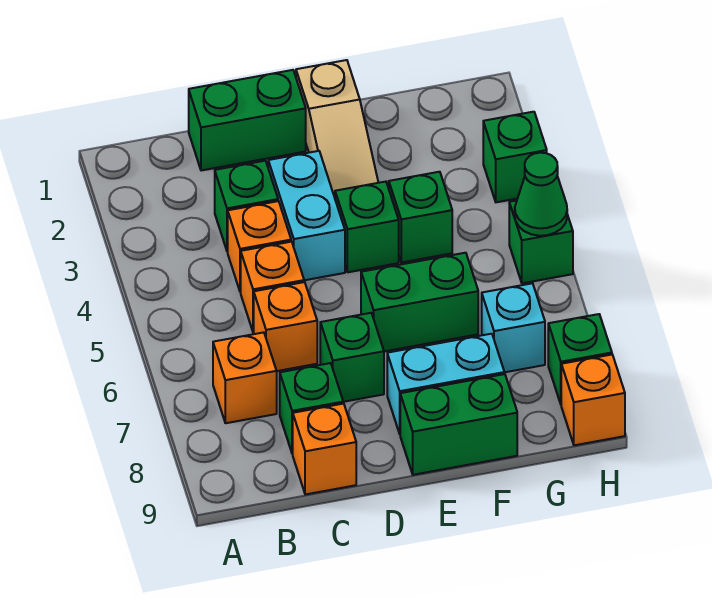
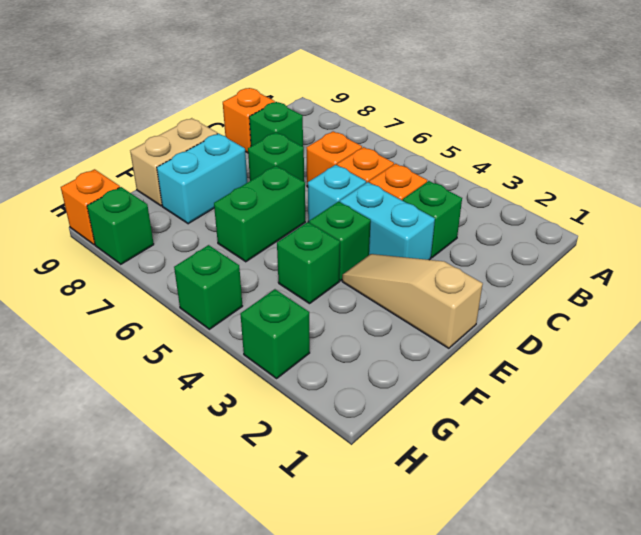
orange 1x1 brick [213,332,277,423] -> none
green 1x2 brick [189,70,306,171] -> none
green 1x2 brick [400,374,517,475] -> tan 1x2 brick [130,118,217,206]
cyan 1x1 brick [482,283,545,372] -> cyan 1x1 brick moved to [308,165,366,222]
green 1x1 cone [515,153,567,236] -> none

